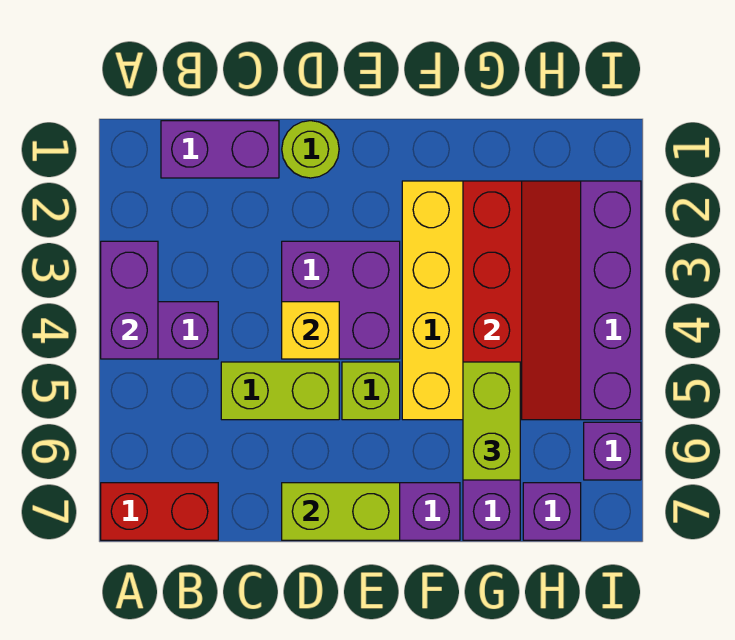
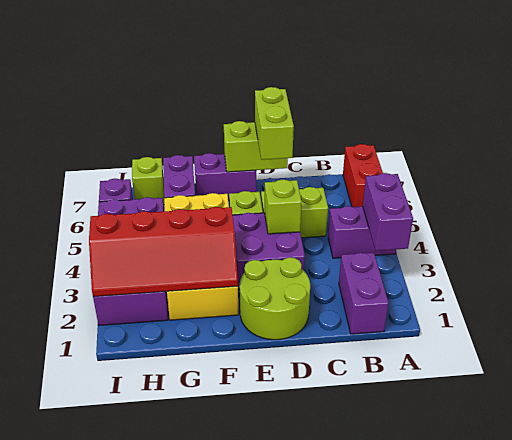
red 1x2 brick [101,483,218,540] -> red 1x2 brick turned to [343,144,383,207]
purple 1x2 brick [161,121,279,178] -> purple 1x2 brick turned to [339,253,389,334]
lime 1x1 round brick [282,121,339,178] -> lime 2x2 round brick [240,257,310,340]
yellow 1x1 brick [282,302,339,359] -> lime 1x1 brick [264,180,302,234]
red 2x4 slope [463,181,581,420] -> red 2x4 slope turned to [89,207,238,297]
lime 1x2 brick [463,362,520,480] -> lime 1x2 brick moved to [255,87,294,160]
purple 1x1 brick [523,483,581,540] -> lime 1x1 brick [132,157,164,205]

